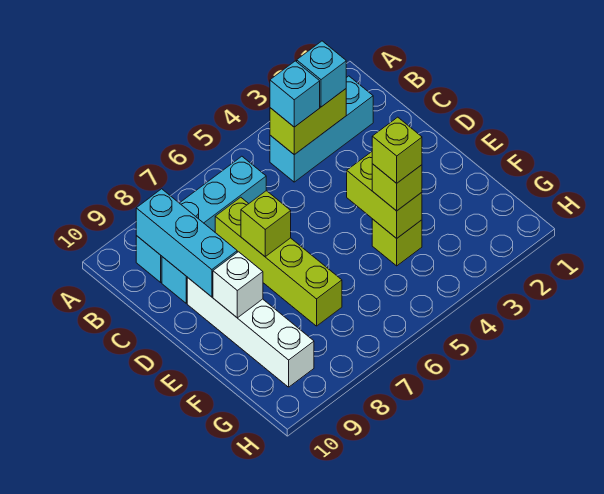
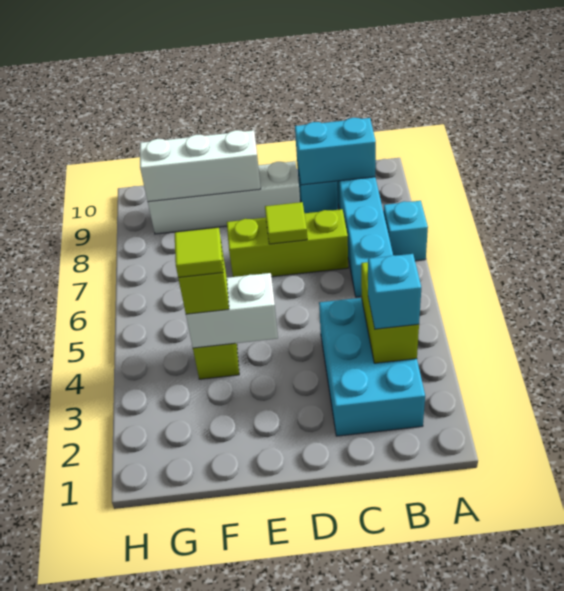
cyan 1x3 brick [270,76,373,182] -> cyan 2x3 brick [319,298,425,436]
cyan 1x1 brick [270,61,320,127] -> cyan 1x1 brick moved to [383,201,428,261]
cyan 1x3 brick [136,189,237,297] -> cyan 1x2 brick [295,118,376,185]
lime 1x4 brick [215,197,342,326] -> lime 1x3 brick [227,209,348,277]
lime 1x1 brick [241,191,291,256] -> lime 1x1 tile [265,202,307,244]
lime 1x2 brick [347,152,422,238] -> white 1x2 brick [186,273,278,348]
white 1x1 brick [213,252,263,318] -> white 1x3 brick [140,130,261,202]
lime 1x1 brick [372,117,422,183] -> lime 1x1 tile [175,228,223,277]

